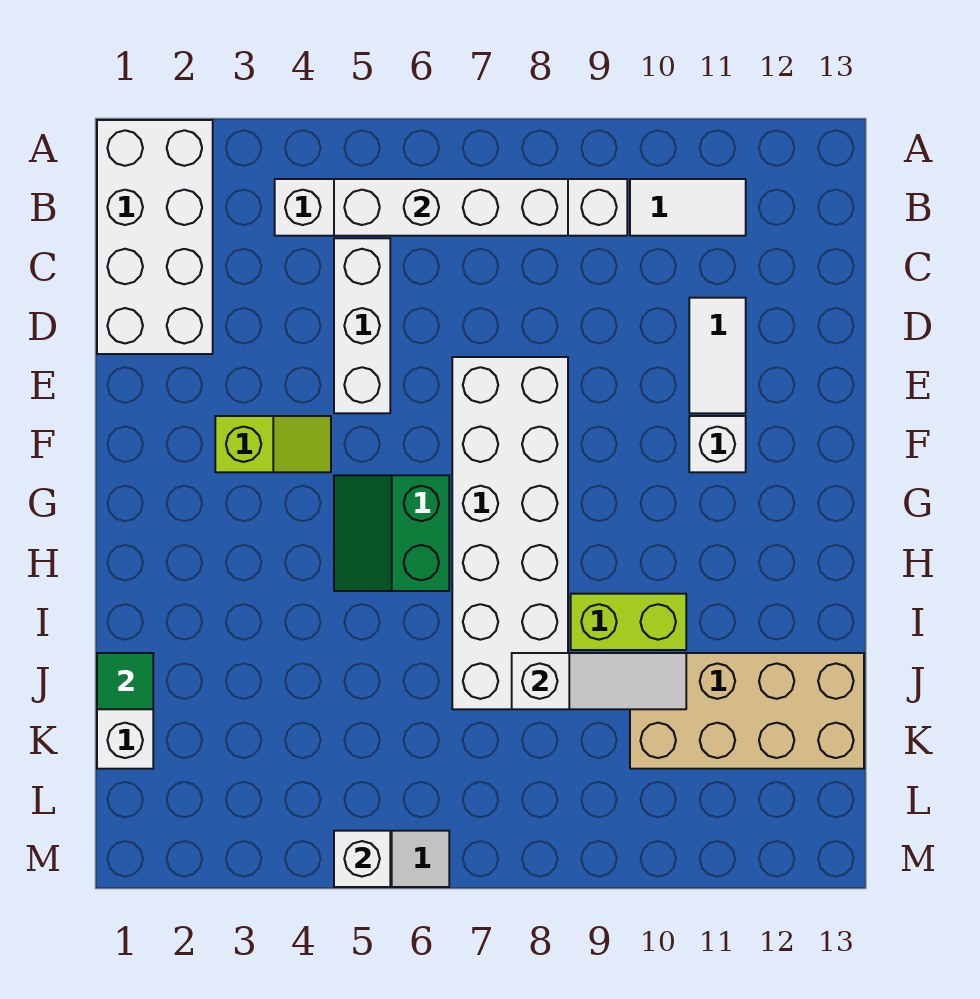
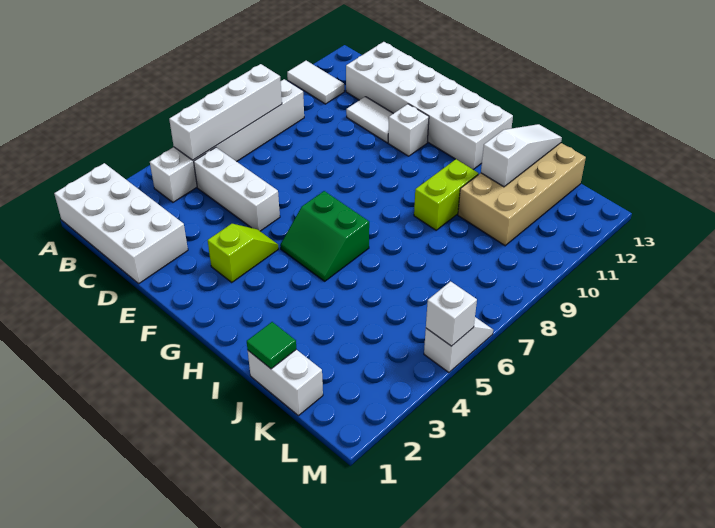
white 1x2 tile [630,179,746,236] -> white 1x2 tile turned to [287,61,344,104]
white 2x6 brick [452,357,568,709] -> white 2x6 brick moved to [346,42,513,169]
white 1x3 slope [512,653,686,709] -> white 1x3 slope moved to [481,124,562,187]

